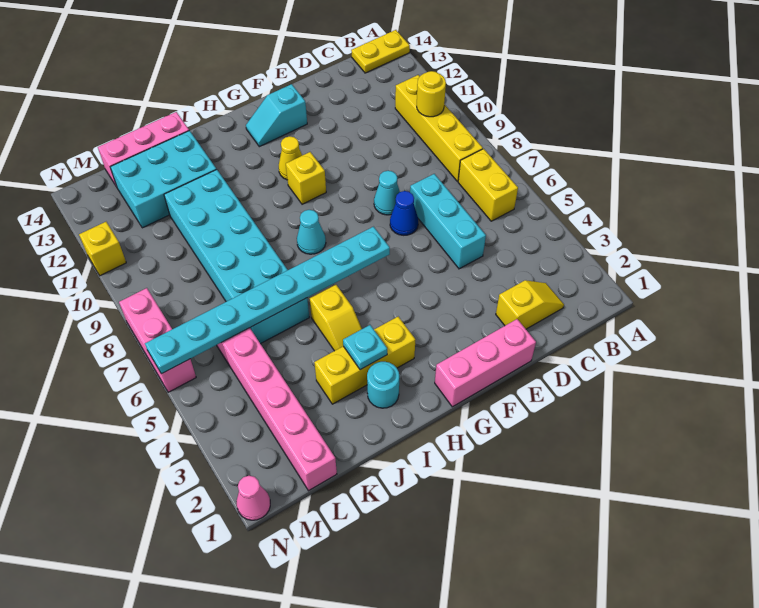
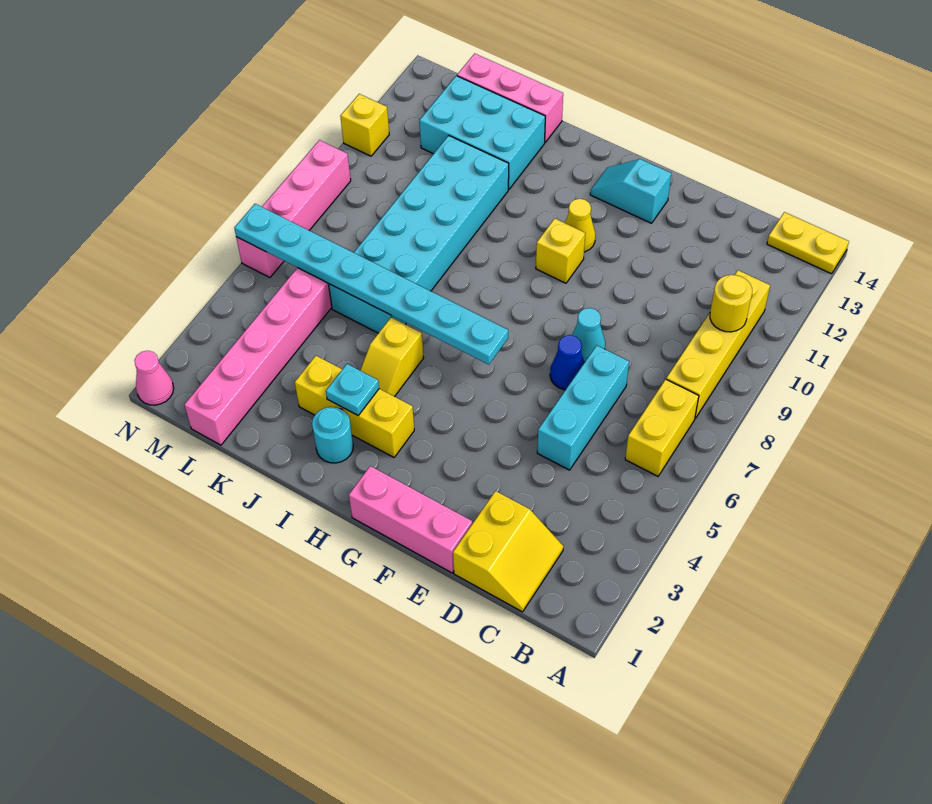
yellow 1x2 slope [496,280,564,329] -> yellow 2x2 slope [453,491,563,612]
cyan 1x1 cone [297,210,326,254] -> none
pink 1x3 brick [119,288,196,392] -> pink 1x4 brick [236,140,351,277]

